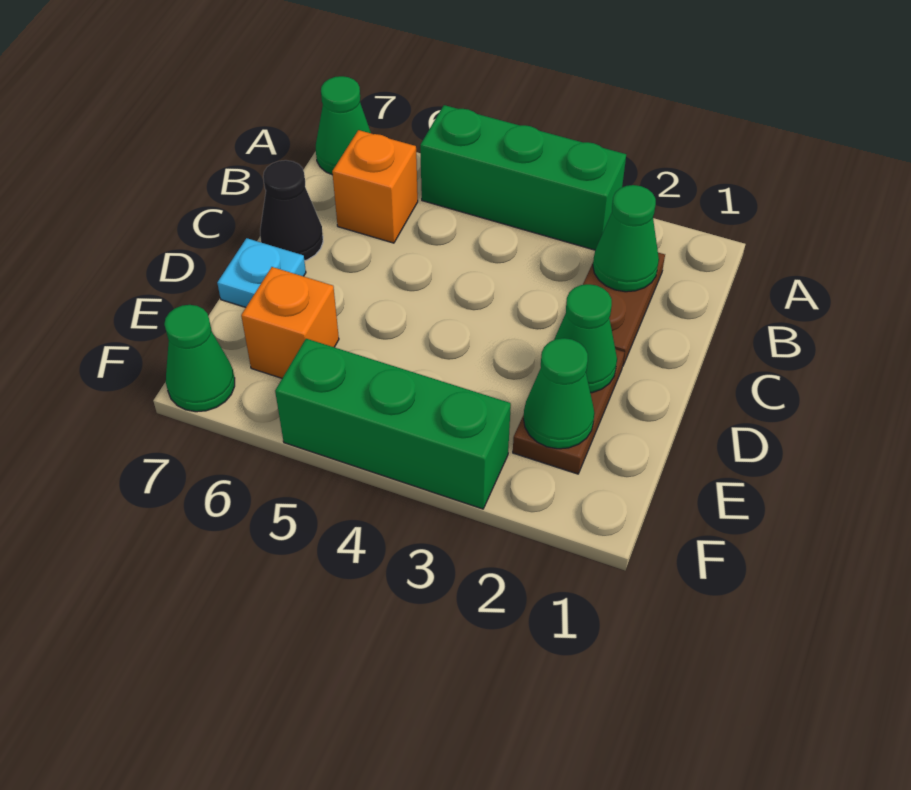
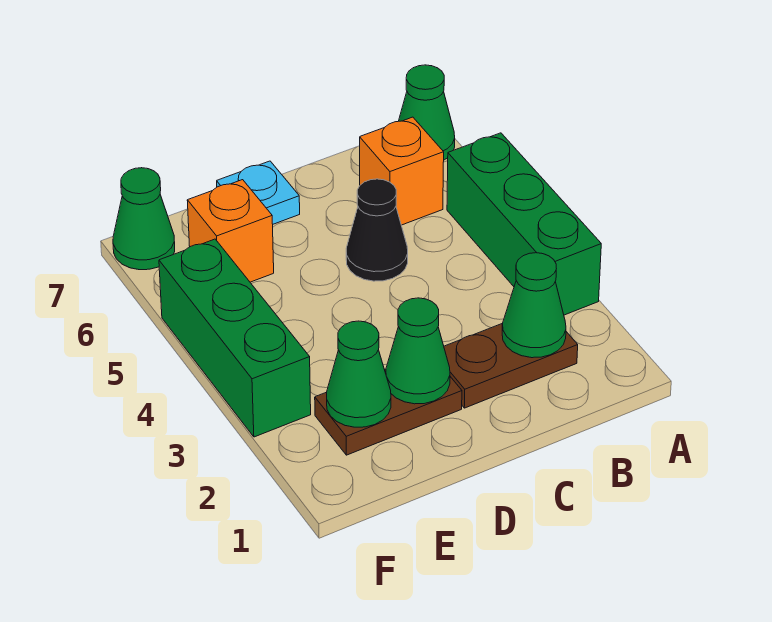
black 1x1 cone [260,160,323,261] -> black 1x1 cone moved to [346,179,408,281]

